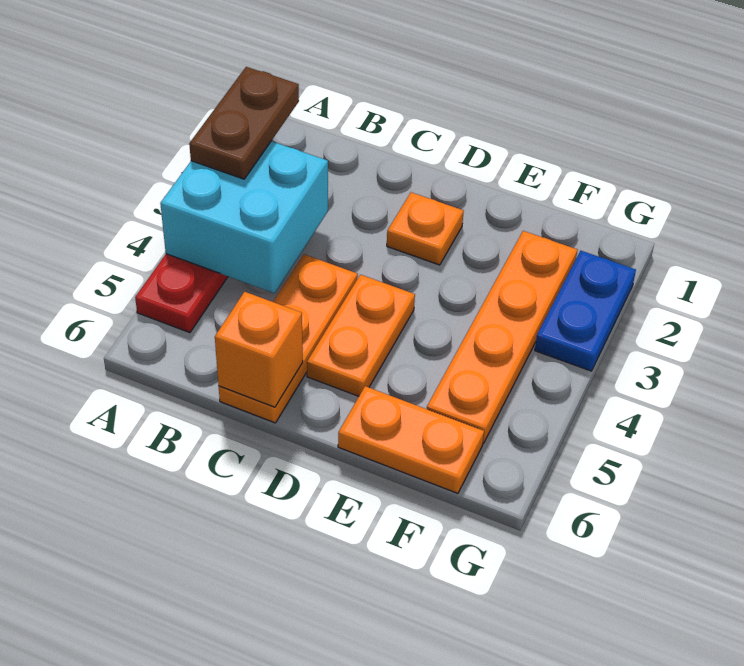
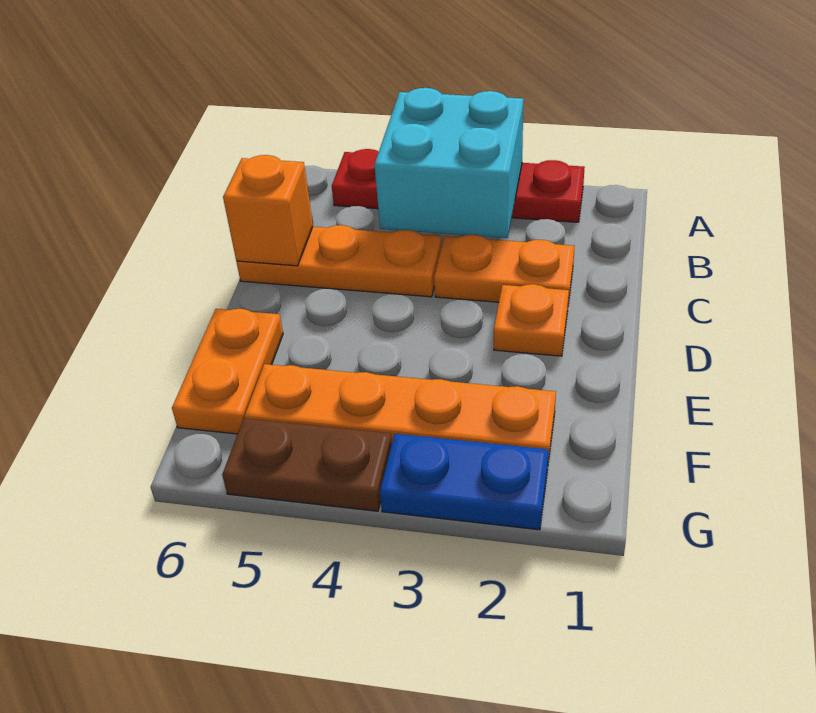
brown 1x2 plate [189,67,299,179] -> brown 1x2 plate moved to [222,418,392,511]
orange 1x2 plate [307,275,415,396] -> orange 1x2 plate moved to [434,235,574,304]

